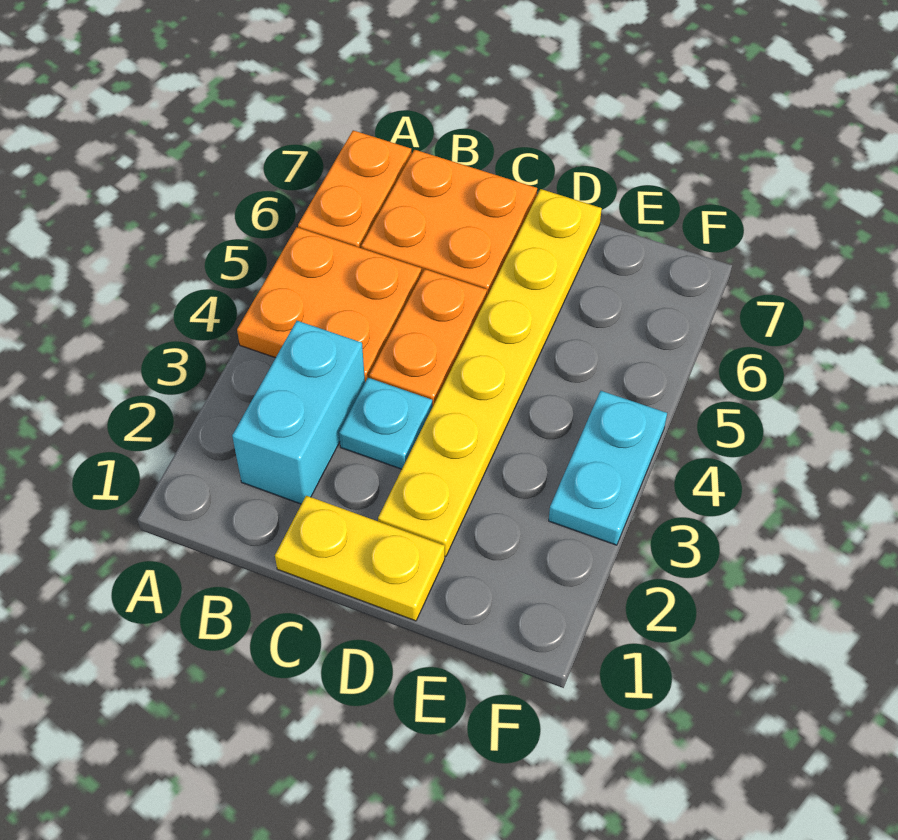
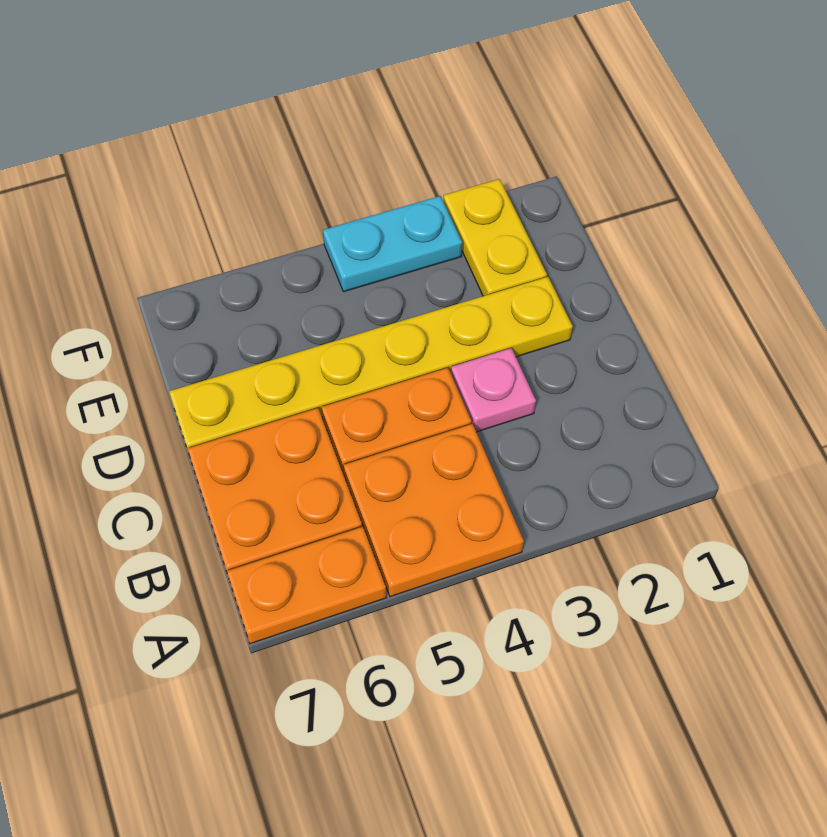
cyan 1x2 brick [232,321,365,504] -> none
yellow 1x2 plate [275,496,445,621] -> yellow 1x2 plate moved to [443,179,547,296]
cyan 1x1 plate [339,378,433,469] -> pink 1x1 plate [451,348,536,432]

